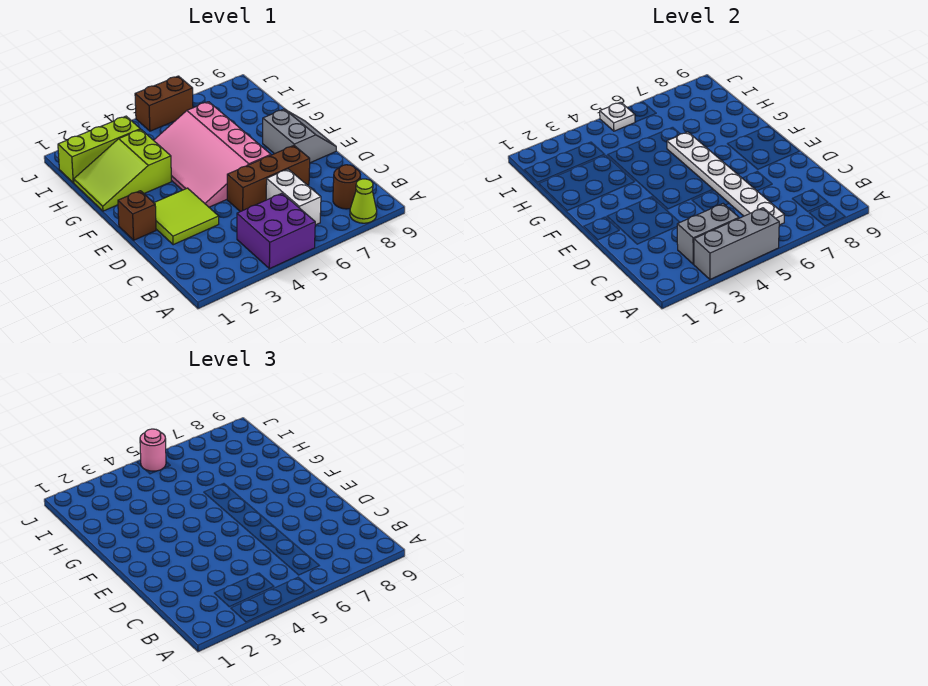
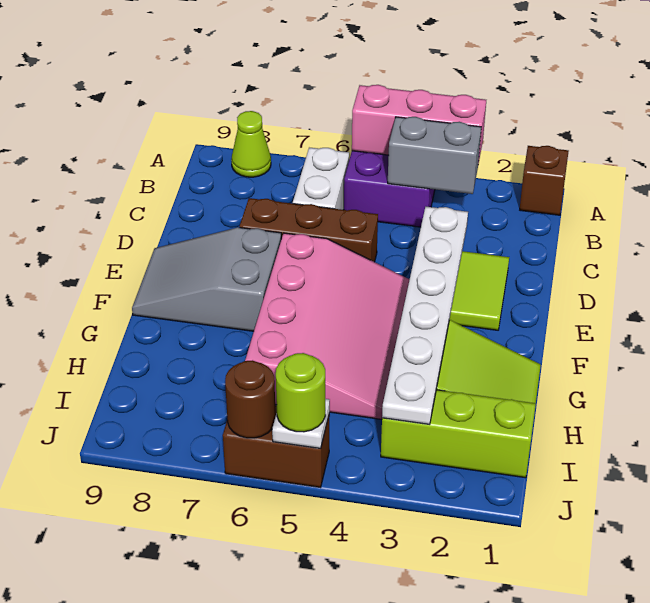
grey 1x3 brick [694,208,779,279] -> pink 1x3 brick [352,85,486,164]
white 1x6 plate [667,132,784,225] -> white 1x6 plate moved to [382,207,468,424]
brown 1x1 round brick [333,165,360,209] -> brown 1x1 round brick moved to [225,360,276,438]
brown 1x1 brick [118,191,156,240] -> brown 1x1 brick moved to [520,146,569,215]
grey 2x2 slope [263,109,336,163] -> grey 2x3 slope [132,227,281,331]
pink 1x1 round brick [140,429,166,471] -> lime 1x1 round brick [276,353,325,432]

